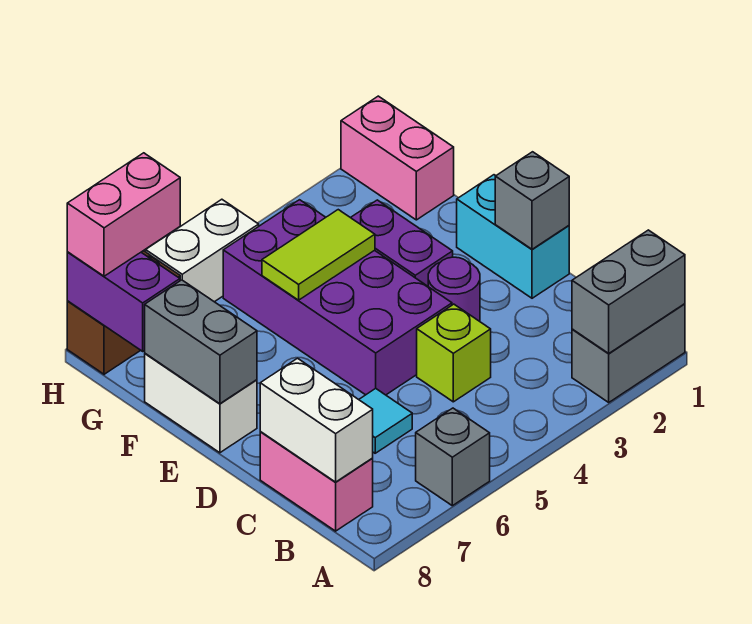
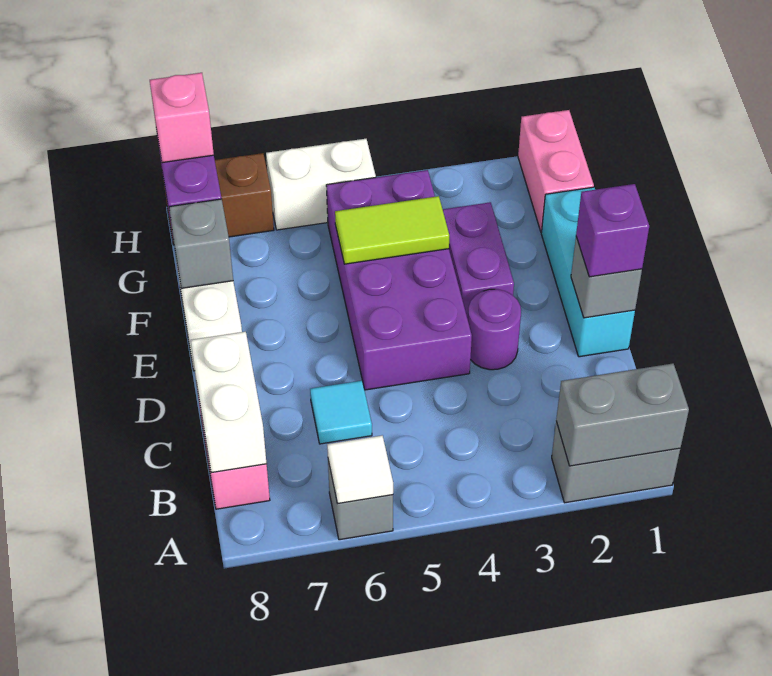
none -> white 1x1 tile [327,436,393,504]
lime 1x1 brick [417,304,491,402] -> none
cyan 1x2 brick [457,175,569,298] -> cyan 1x3 brick [541,187,635,357]
none -> purple 1x1 brick [576,184,649,277]
grey 1x2 brick [145,280,257,404] -> grey 1x1 brick [169,199,233,288]
pink 1x2 brick [67,153,180,276] -> pink 1x1 brick [150,73,214,163]

